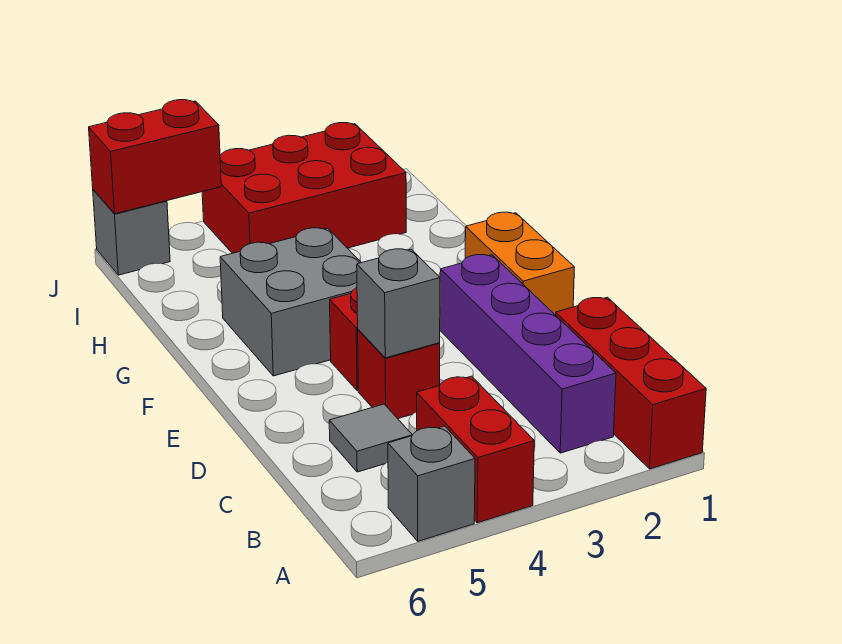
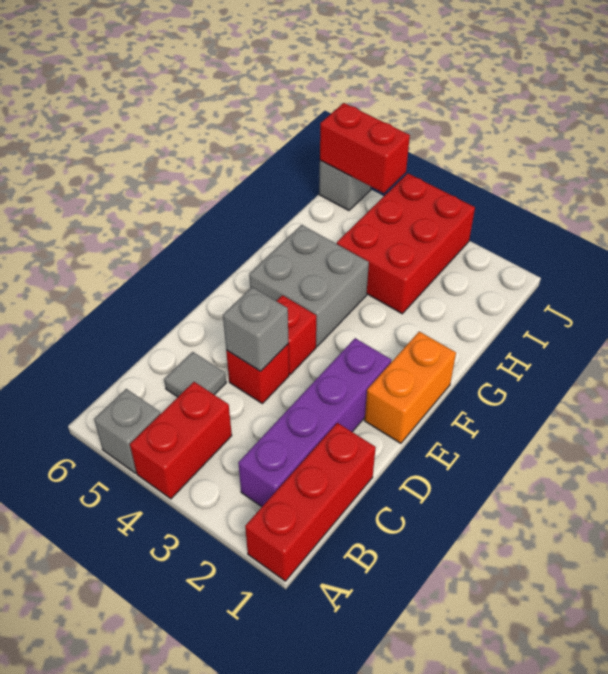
red 2x3 brick [202,123,406,253] -> red 2x3 brick turned to [337,173,475,314]

